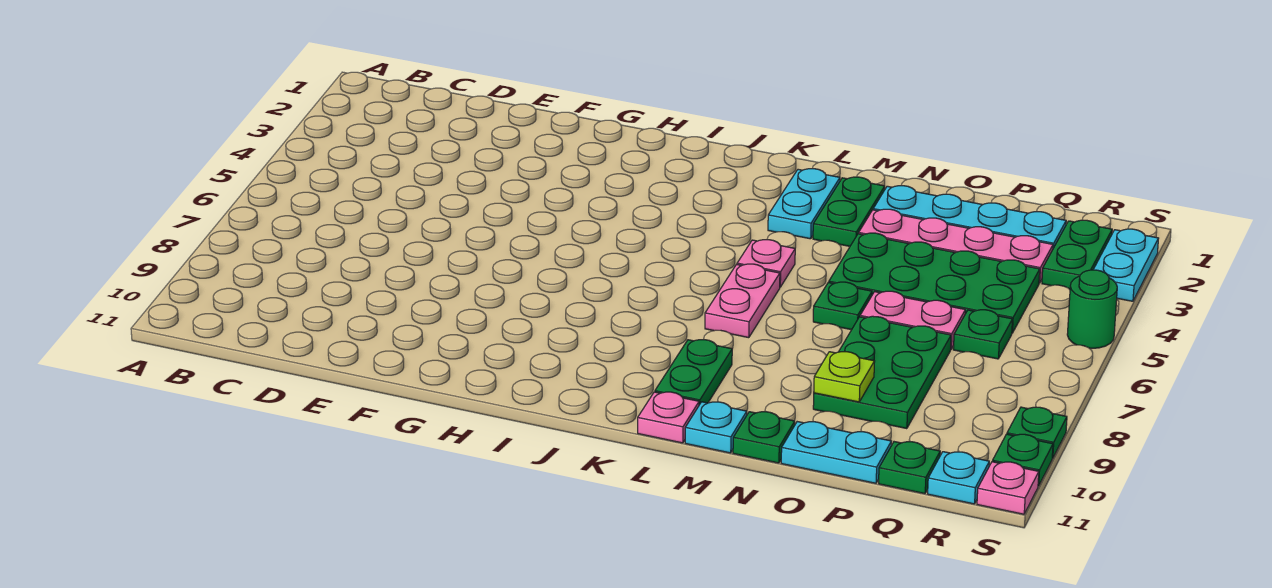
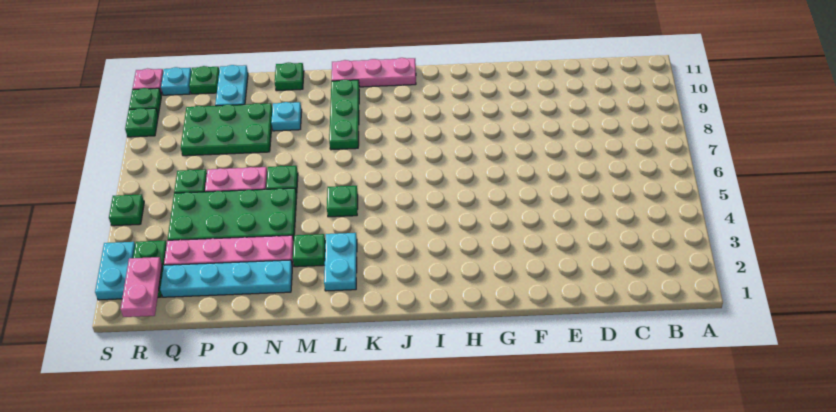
pink 1x1 plate [737,240,795,287] -> green 1x1 plate [327,186,358,217]
pink 1x2 plate [705,264,780,338] -> pink 1x2 plate moved to [121,257,162,317]
green 1x2 plate [655,340,732,405] -> green 1x3 plate [329,80,359,150]
pink 1x1 plate [638,392,699,443] -> pink 1x3 plate [332,58,416,87]
green 1x2 plate [813,177,885,246] -> green 1x1 plate [293,234,325,267]
cyan 1x1 plate [685,402,747,453] -> cyan 1x1 plate moved to [271,102,302,131]
green 2x3 plate [813,316,951,429] -> green 2x3 plate turned to [181,103,272,156]
lime 1x1 plate [814,352,875,402] -> none
cyan 1x2 plate [781,422,891,483] -> cyan 1x2 plate turned to [215,65,248,106]
green 1x1 round brick [1067,270,1117,348] -> green 1x1 plate [109,194,144,226]

